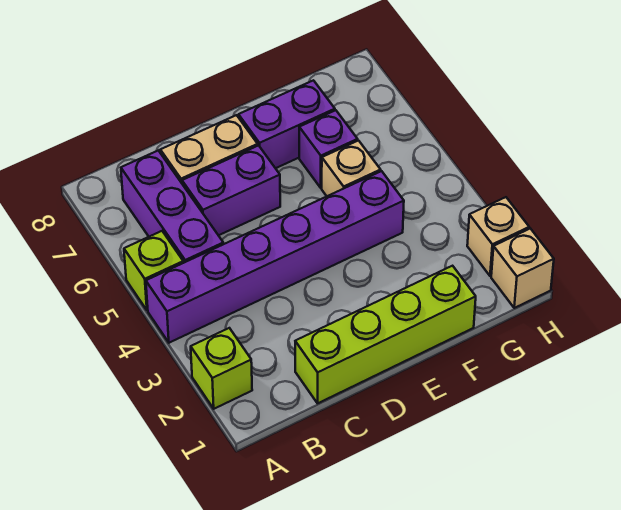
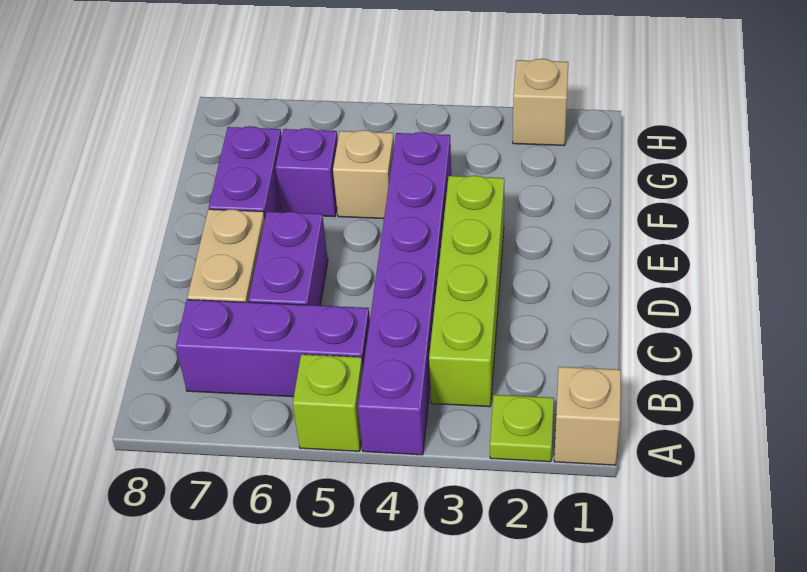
lime 1x1 brick [191,328,252,409] -> lime 1x1 plate [490,395,554,462]
lime 1x4 brick [295,266,476,403] -> lime 1x4 brick moved to [429,176,504,407]
tan 1x1 brick [491,229,554,308] -> tan 1x1 brick moved to [554,367,621,465]

